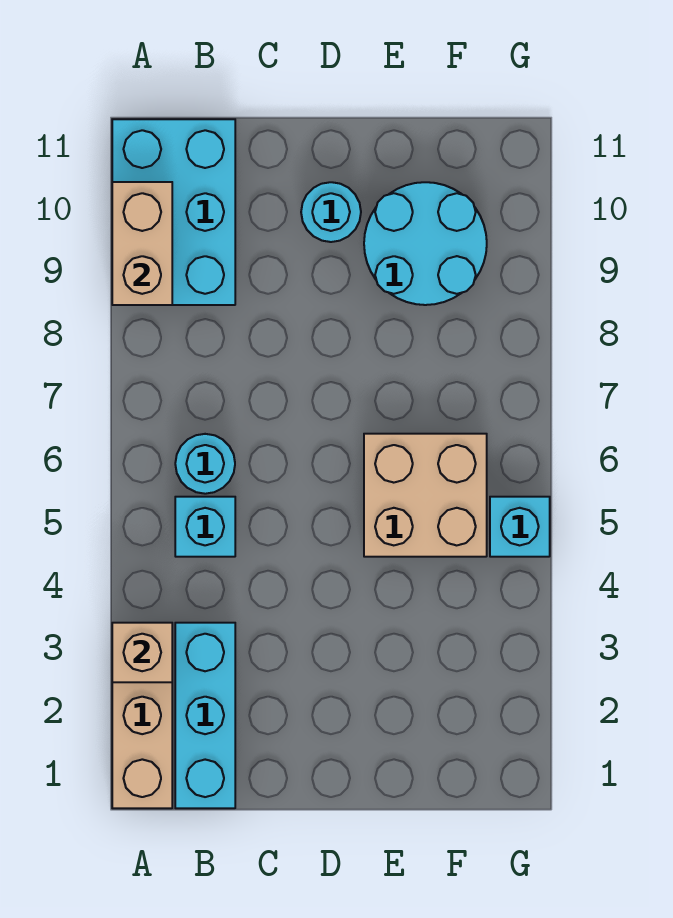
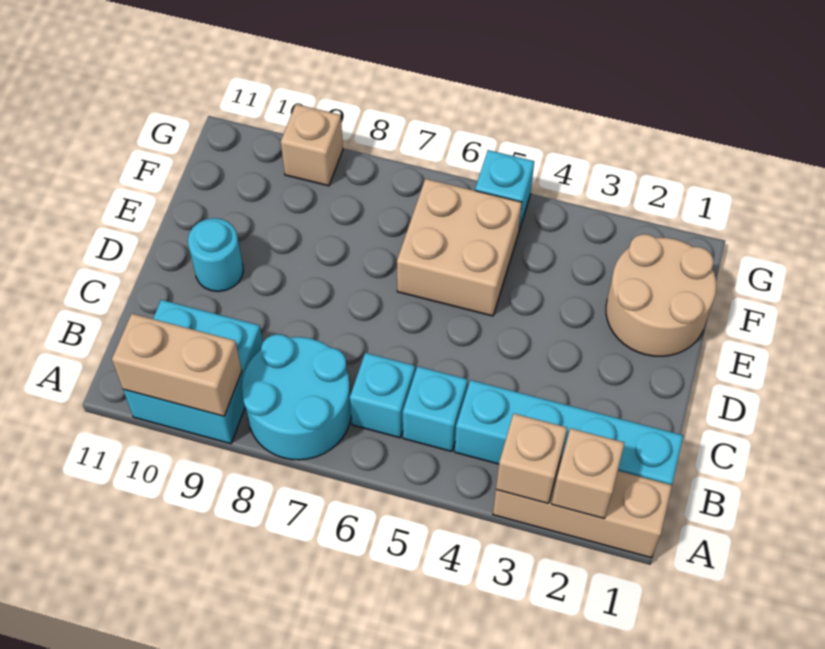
none -> tan 1x1 brick [551,428,624,518]
cyan 2x3 brick [112,119,235,305] -> cyan 2x2 brick [123,300,263,444]
cyan 1x3 brick [175,623,235,808] -> cyan 1x4 brick [455,380,683,485]
cyan 1x1 round brick [175,434,235,494] -> cyan 1x1 brick [350,353,415,438]
none -> tan 2x2 round brick [606,234,716,356]
cyan 2x2 round brick [364,182,487,305] -> cyan 2x2 round brick moved to [242,334,351,460]
none -> tan 1x1 brick [281,104,343,186]

